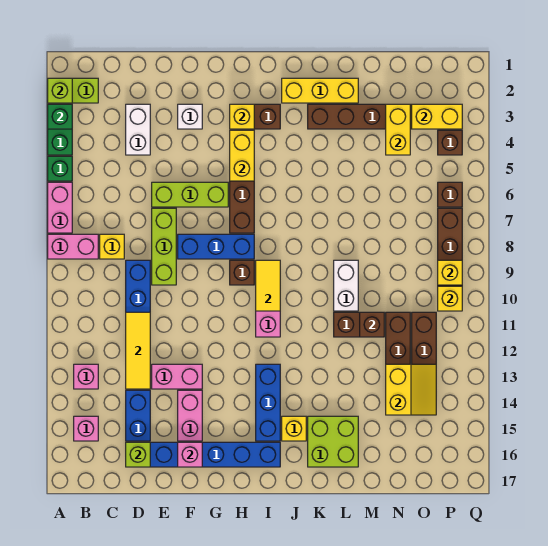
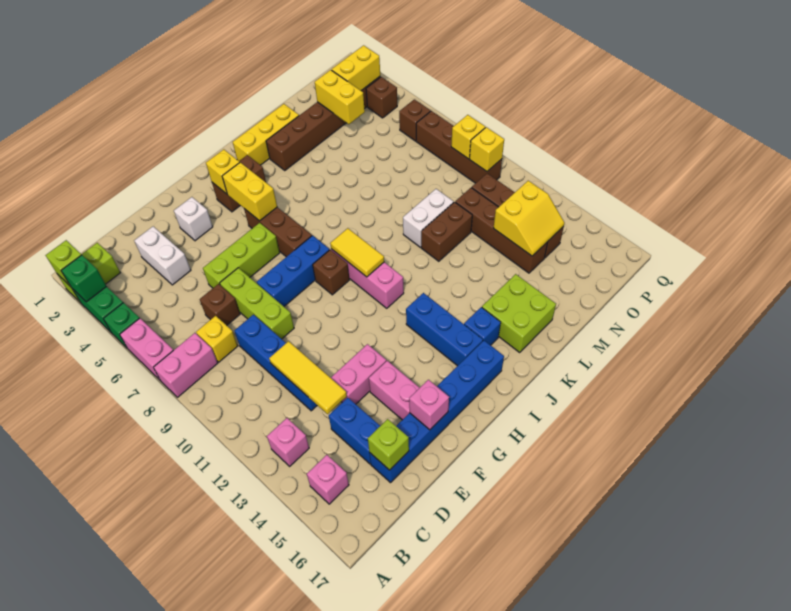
yellow 1x1 brick [282,416,306,441] -> blue 1x1 brick [464,307,501,345]
white 1x2 brick [334,260,358,311] -> white 1x2 brick turned to [403,189,454,247]
brown 1x1 brick [360,312,384,337] -> brown 1x1 brick moved to [200,284,240,325]
yellow 2x2 slope [386,364,436,415] -> yellow 2x2 slope turned to [494,181,565,256]

